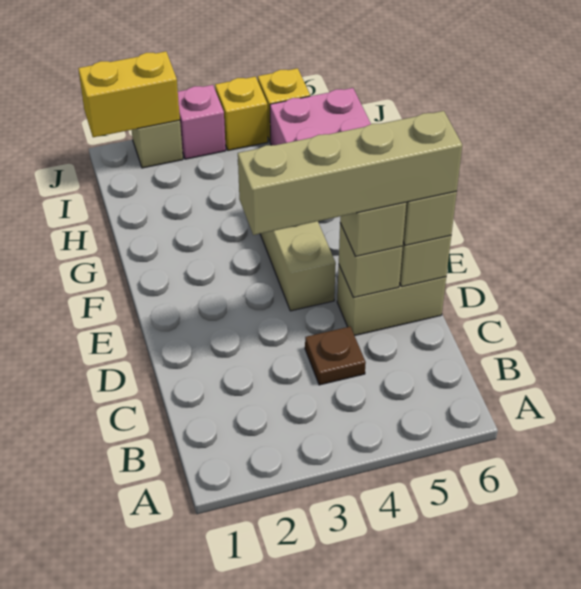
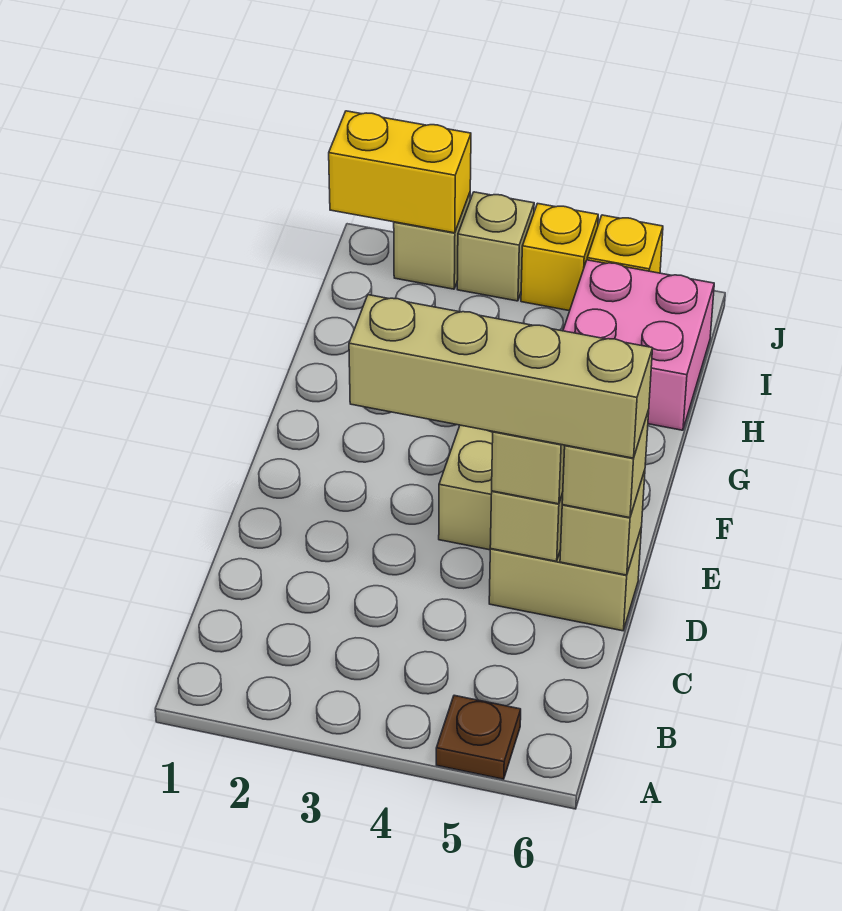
brown 1x1 plate [305,327,366,385] -> brown 1x1 plate moved to [436,695,521,779]
pink 1x1 brick [178,85,226,159] -> tan 1x1 brick [457,192,534,301]

